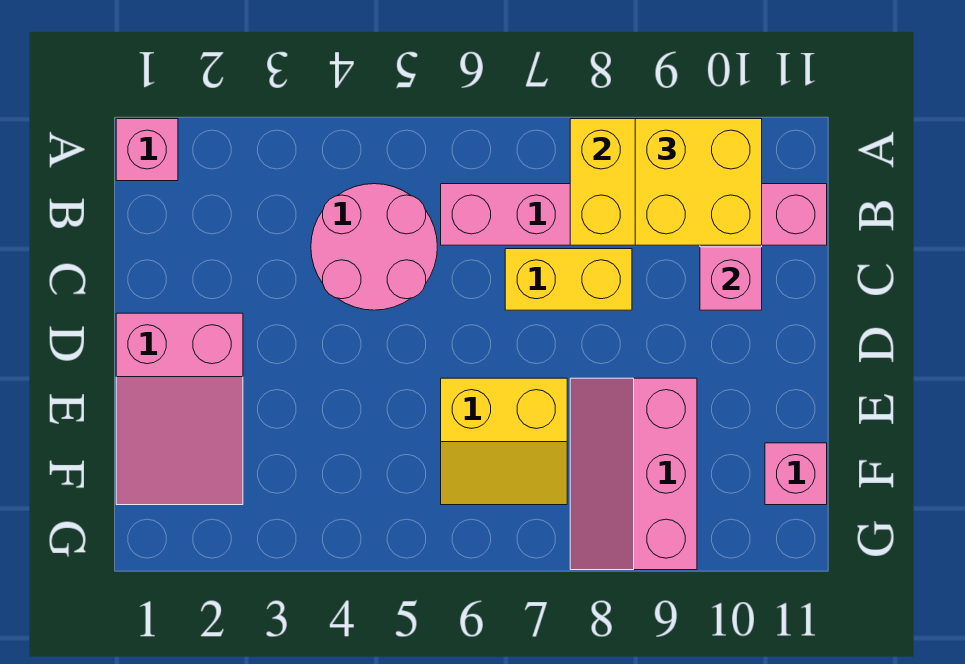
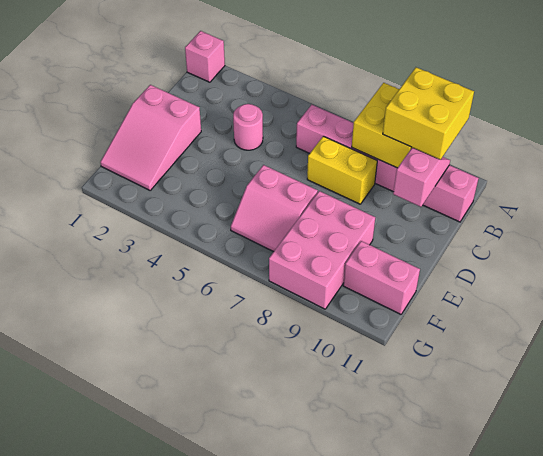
pink 2x2 round brick [311,184,437,310] -> pink 1x1 round brick [233,104,263,150]
yellow 2x2 slope [441,378,567,505] -> pink 2x2 slope [231,165,318,252]
pink 2x3 slope [570,378,697,570] -> pink 2x3 brick [269,191,375,309]
pink 1x1 brick [765,443,827,505] -> pink 1x2 brick [343,241,420,314]

